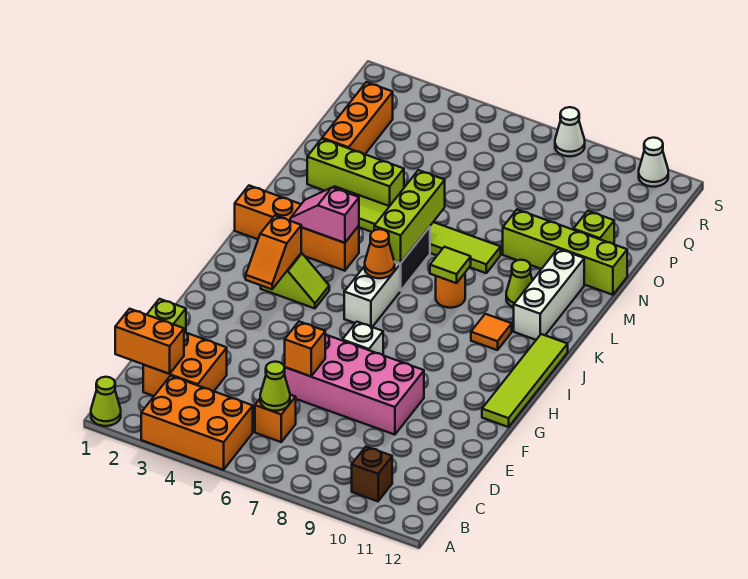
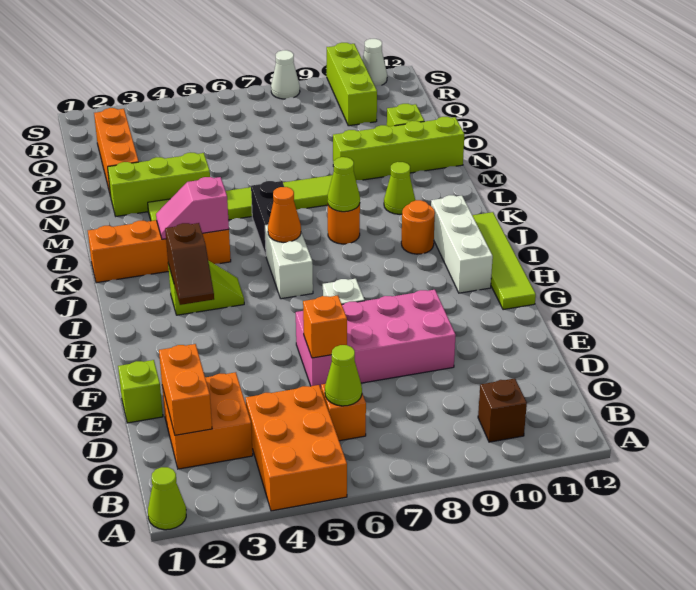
orange 2x3 brick [141,376,253,470] -> orange 2x3 brick turned to [246,385,347,511]
orange 1x2 brick [115,309,184,374] -> orange 1x2 brick turned to [159,344,212,435]
orange 1x2 slope [246,216,301,289] -> brown 1x2 slope [165,223,214,305]
orange 1x1 tile [471,314,512,350] -> orange 1x1 round brick [401,200,435,254]
lime 1x3 brick [374,170,445,263] -> lime 1x3 brick moved to [327,43,377,126]
lime 1x1 tile [430,247,471,283] -> lime 1x1 cone [328,157,360,212]
white 1x3 brick [514,249,584,340] -> white 1x3 brick moved to [431,195,493,293]

